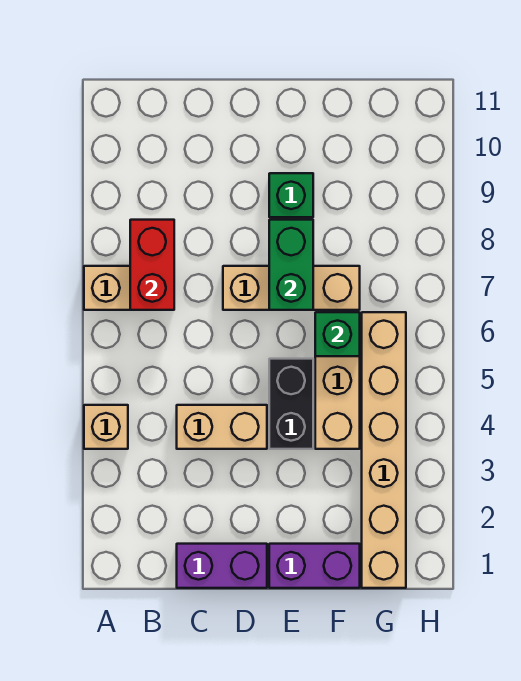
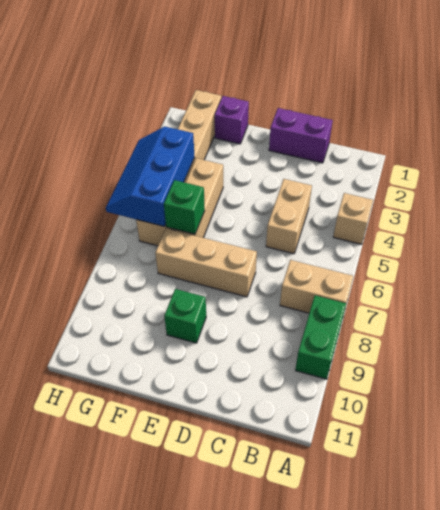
red 1x2 brick [130,220,174,310] -> none
tan 1x2 brick [177,405,267,449] -> tan 1x2 brick turned to [266,179,312,254]
purple 1x2 brick [269,544,360,588] -> purple 1x1 brick [215,96,249,144]
black 1x2 brick [269,359,313,449] -> none
green 1x2 brick [269,220,313,310] -> green 1x2 brick moved to [295,295,346,379]
none -> blue 2x3 slope [106,127,195,227]

